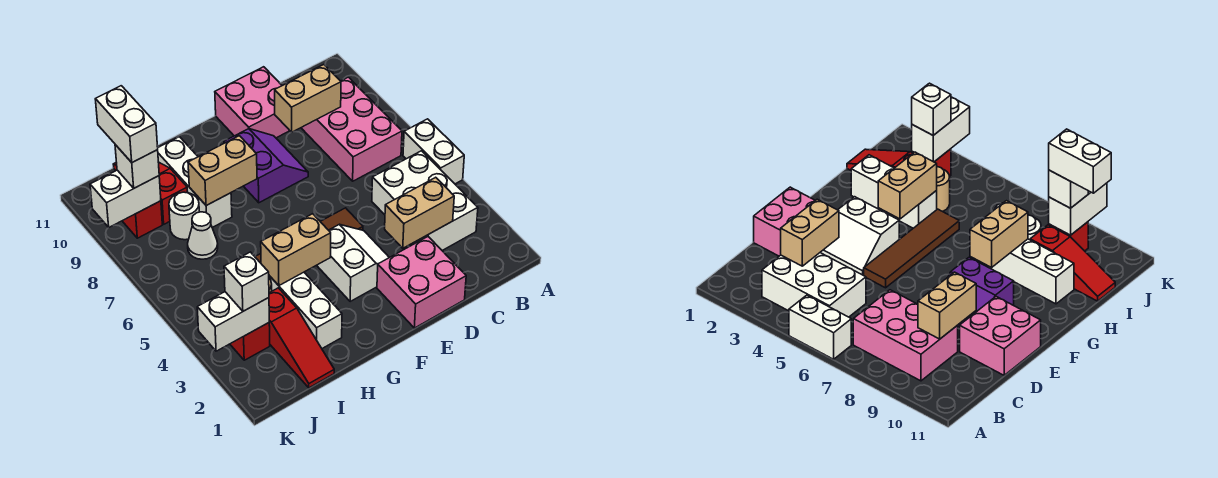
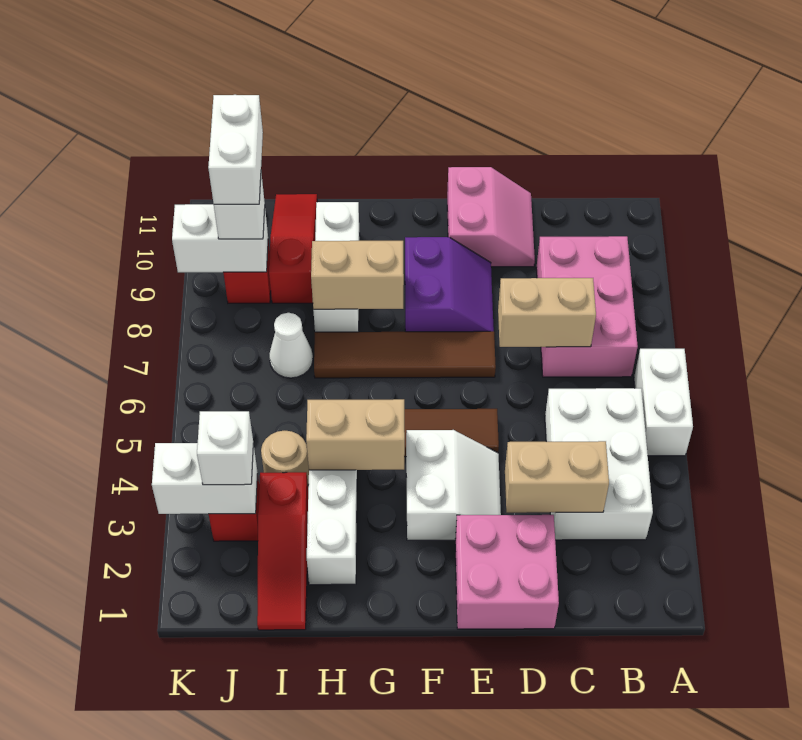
tan 1x2 brick [275,65,341,132] -> tan 1x2 brick moved to [498,278,596,347]
pink 2x2 brick [215,67,290,138] -> pink 2x2 slope [447,167,535,267]
none -> brown 1x4 tile [314,331,496,378]
white 1x1 round brick [169,192,199,240] -> none

